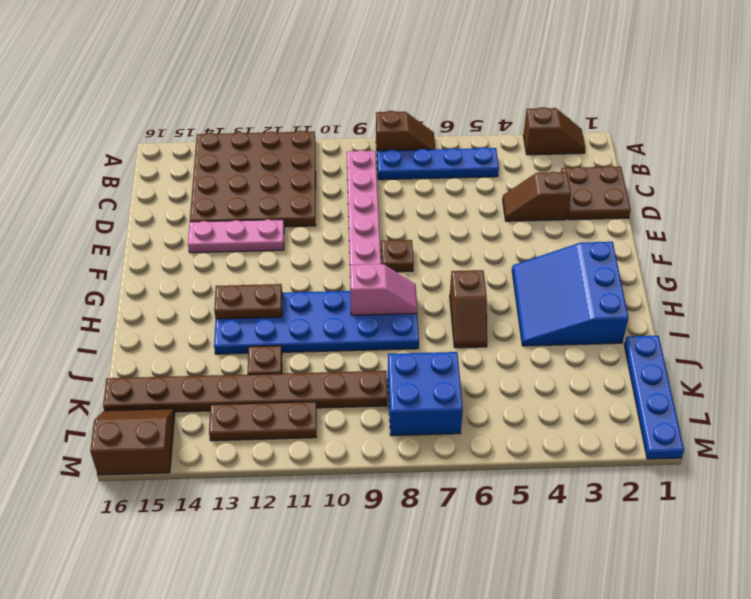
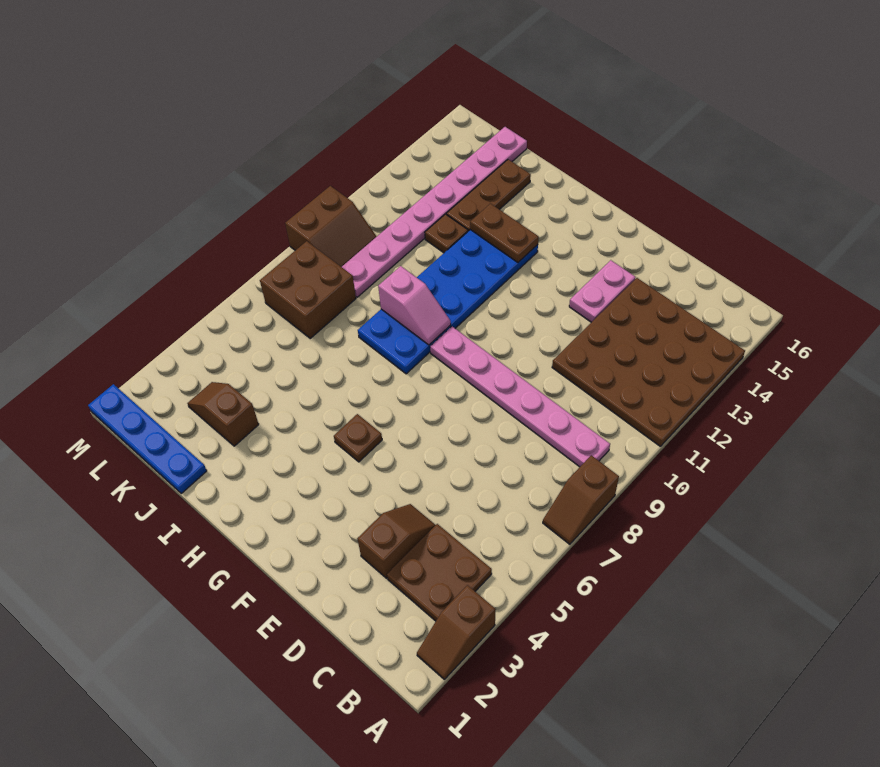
blue 1x4 plate [377,147,499,180] -> none
brown 2x2 plate [561,166,631,220] -> brown 2x2 plate moved to [387,524,492,621]
pink 1x3 plate [188,219,284,253] -> pink 1x2 plate [569,260,635,322]
brown 1x1 plate [381,240,414,272] -> brown 1x1 plate moved to [334,414,382,462]
blue 3x3 slope [512,242,628,346] -> none
brown 1x2 slope [450,270,487,348] -> brown 1x2 slope moved to [188,382,259,446]
pink 1x2 slope [350,264,417,315] -> pink 1x2 slope turned to [378,266,451,345]
brown 1x2 plate [214,284,282,319] -> brown 1x2 plate turned to [470,204,539,262]
blue 2x2 brick [388,352,463,436] -> brown 2x2 brick [260,241,356,338]
brown 1x8 plate [103,371,387,412] -> pink 1x8 plate [342,127,527,297]
brown 1x3 plate [209,402,317,441] -> brown 1x3 plate moved to [446,159,531,231]
brown 2x2 slope [90,409,175,475] -> brown 2x2 slope moved to [285,186,377,267]

